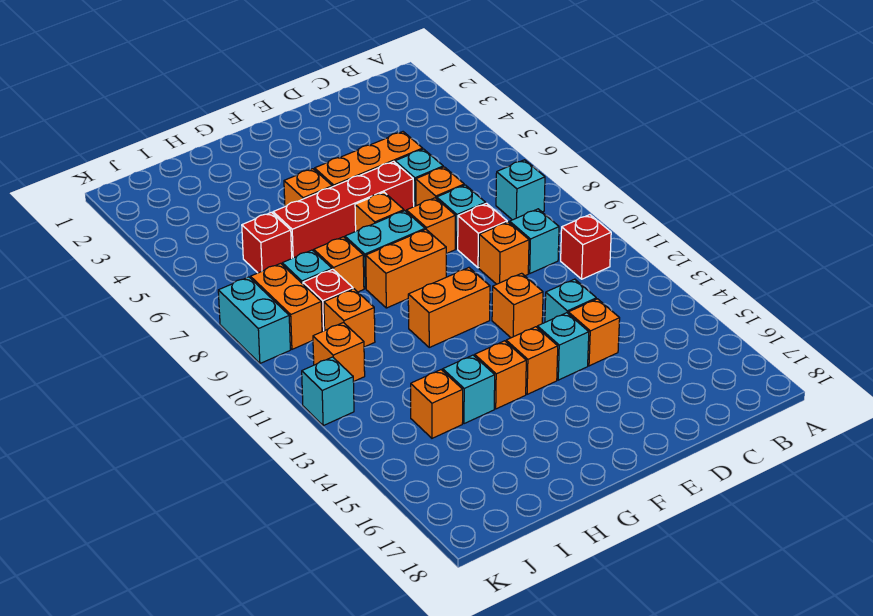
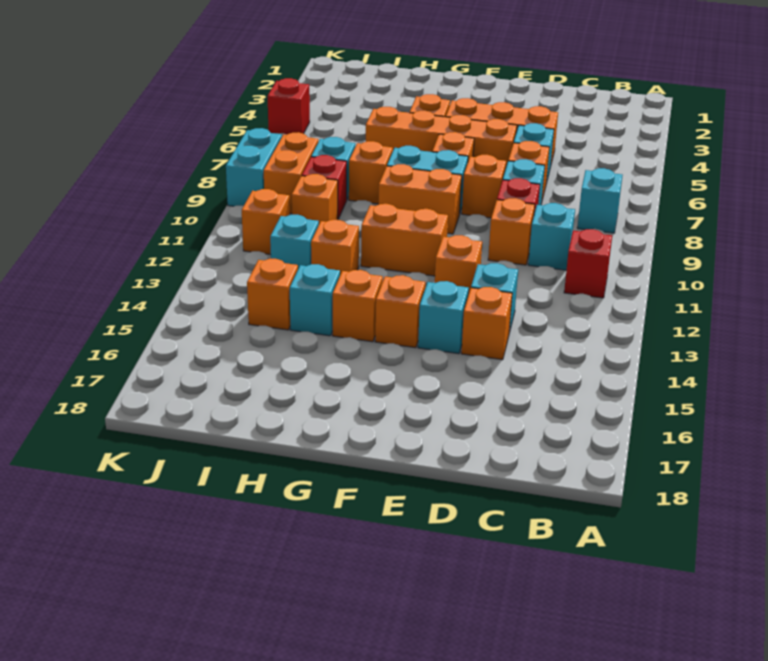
red 1x4 brick [273,161,414,258] -> orange 1x4 brick [366,107,517,167]
none -> orange 1x1 brick [311,220,359,275]
red 1x1 brick [242,212,292,273] -> red 1x1 brick moved to [268,78,310,134]
cyan 1x1 brick [302,357,354,426] -> cyan 1x1 brick moved to [270,215,319,269]

